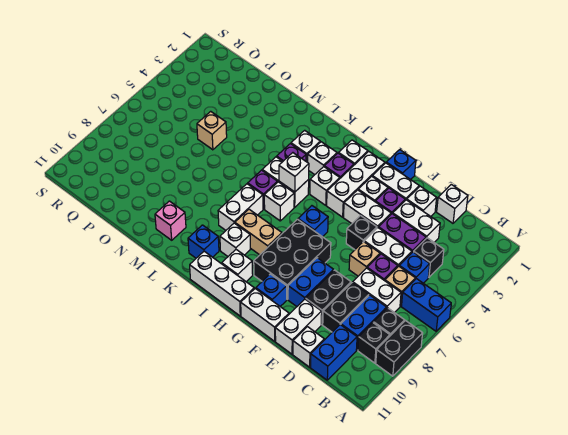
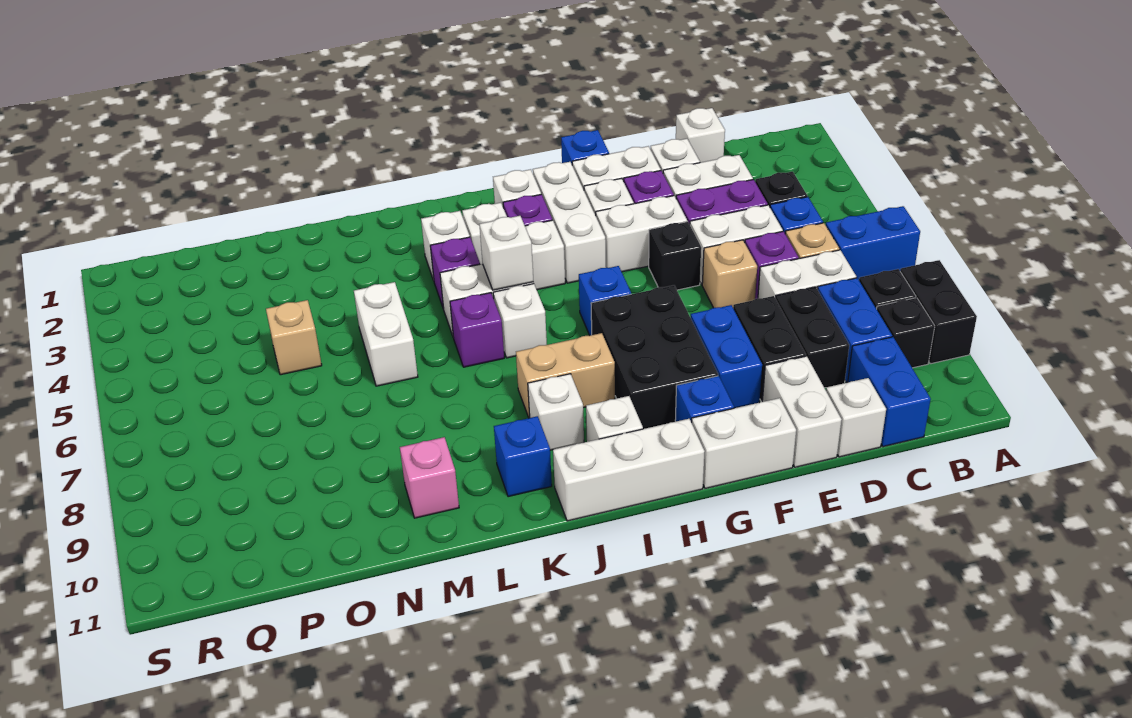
white 1x2 brick [218,184,263,230] -> white 1x2 brick moved to [354,282,418,386]

